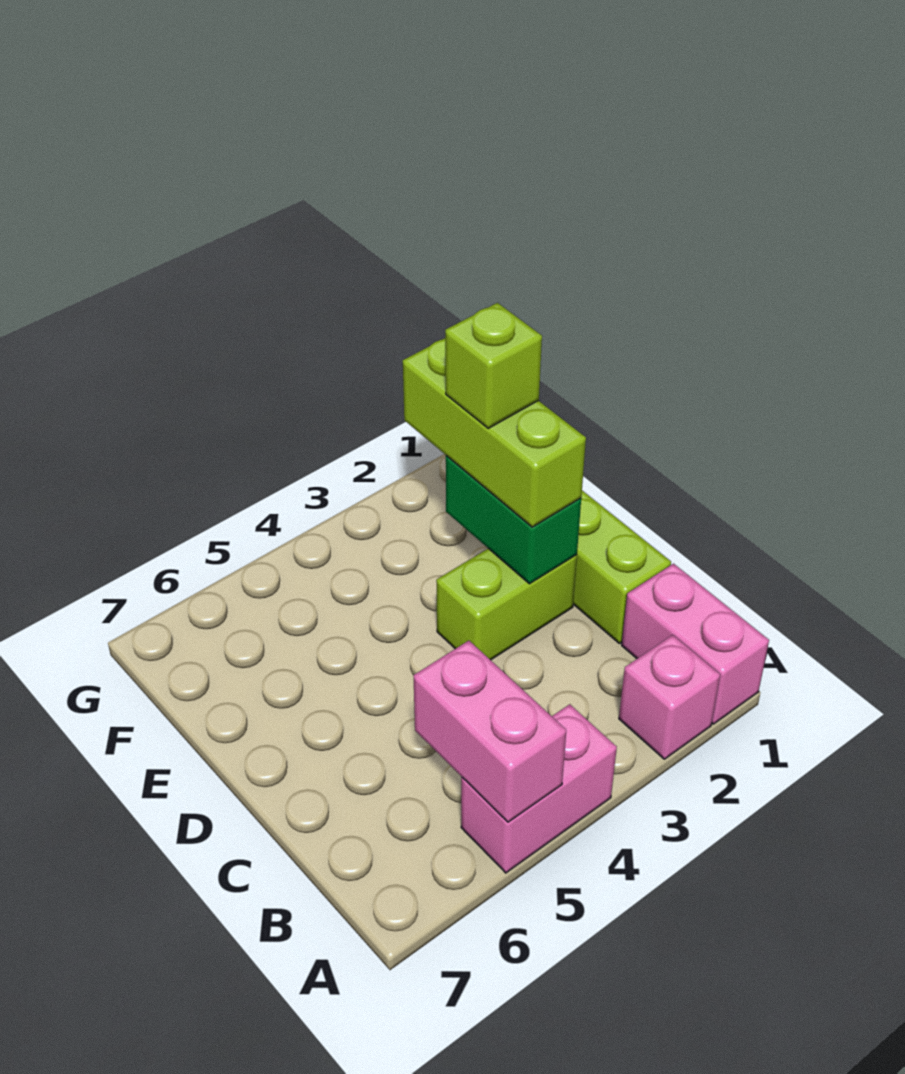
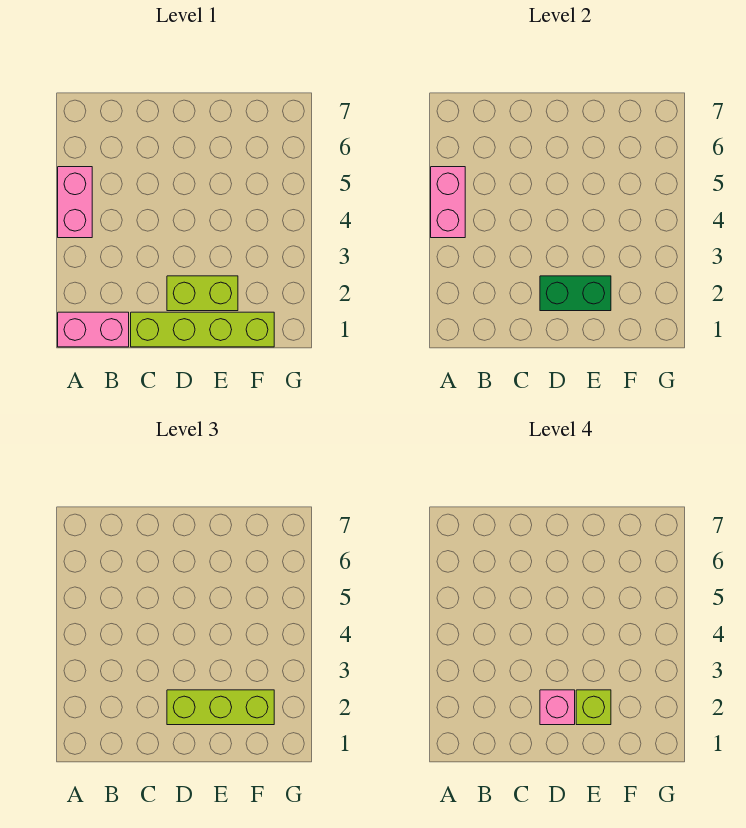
pink 1x1 brick [619,635,720,759] -> pink 1x1 brick moved to [540,690,575,725]
pink 1x2 brick [413,641,566,822] -> pink 1x2 brick turned to [431,167,465,238]
lime 1x2 brick [436,549,577,660] -> lime 1x2 brick turned to [167,276,238,311]

